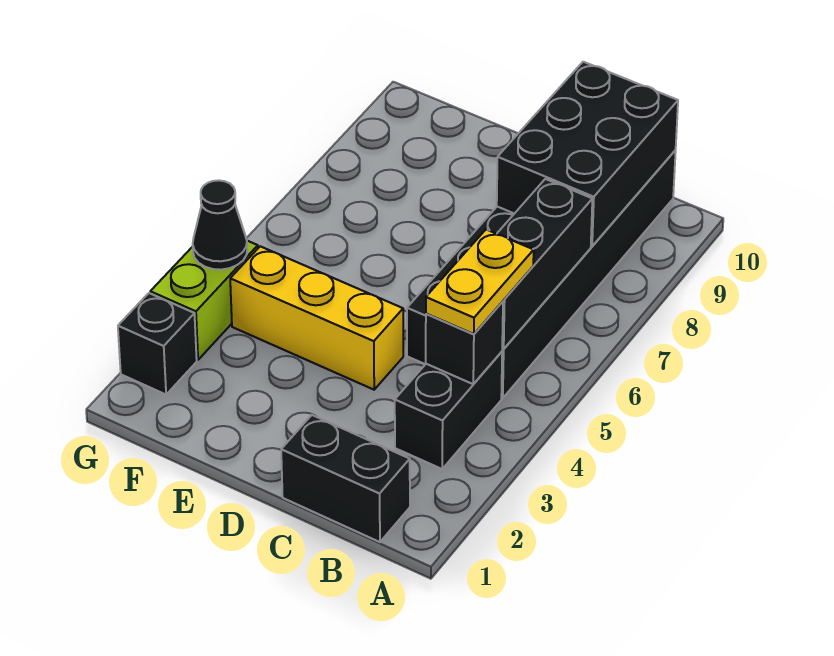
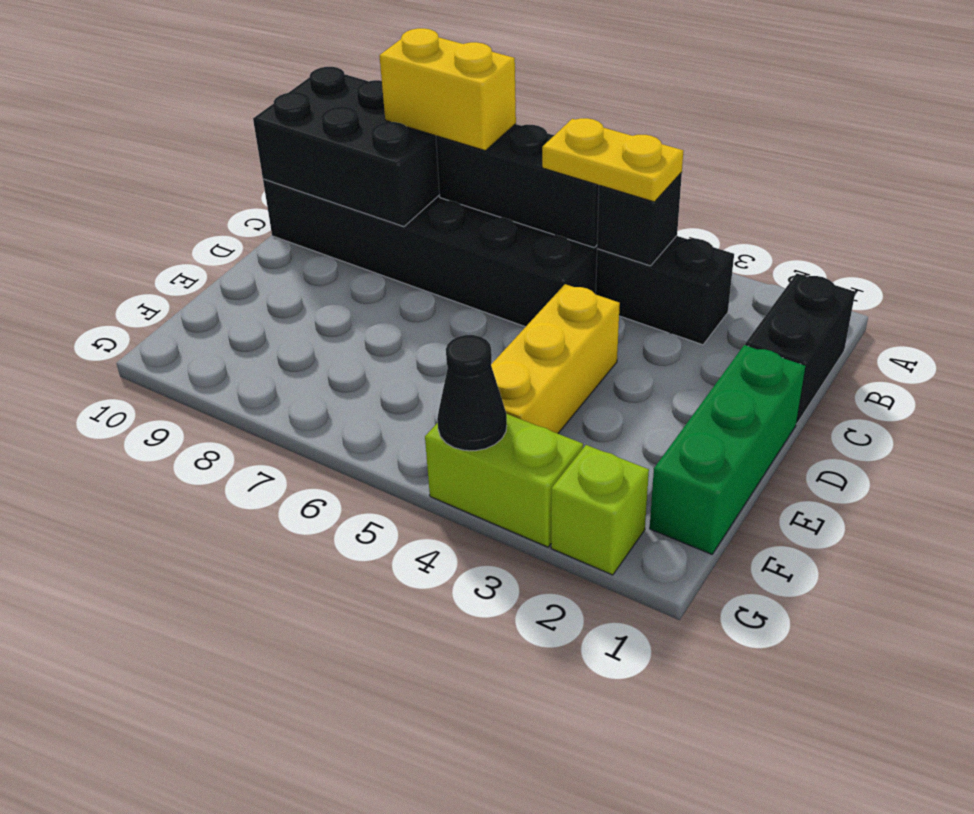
none -> yellow 1x2 brick [379,28,516,151]
none -> green 1x3 brick [650,345,805,554]
black 1x1 brick [118,293,197,394] -> lime 1x1 brick [551,445,649,575]

